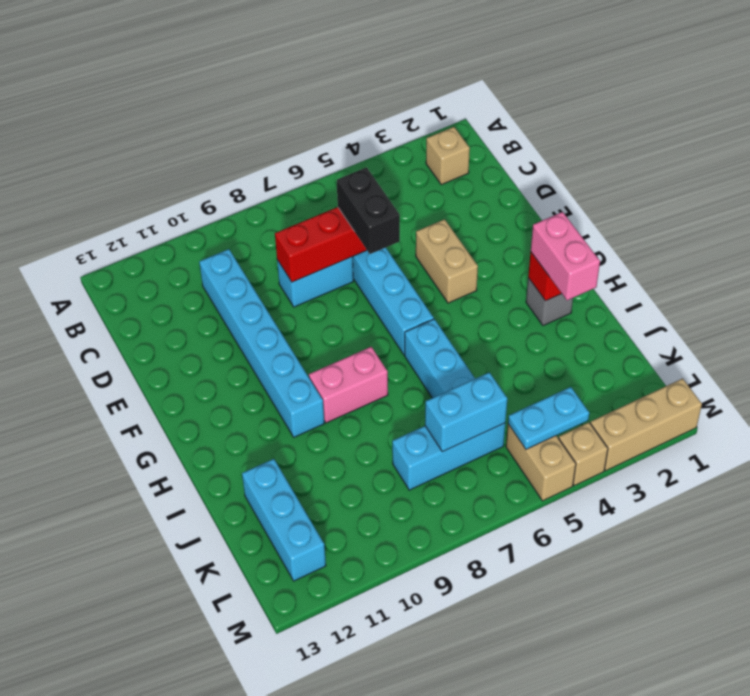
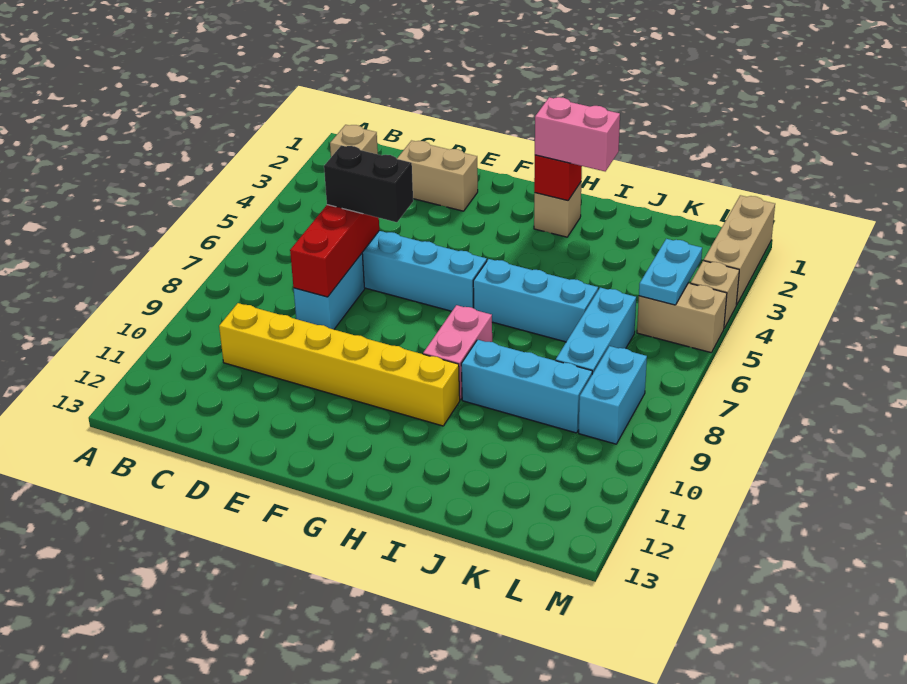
cyan 1x6 brick [199,249,324,437] -> yellow 1x6 brick [219,303,460,426]
tan 1x2 brick [416,219,478,303] -> tan 1x2 brick moved to [397,141,478,211]
grey 1x1 brick [526,278,573,326] -> tan 1x1 brick [534,182,581,237]
cyan 1x3 brick [242,459,326,581] -> cyan 1x3 brick moved to [461,340,592,433]
cyan 1x2 brick [425,372,507,452] -> cyan 1x2 brick moved to [579,346,647,444]

